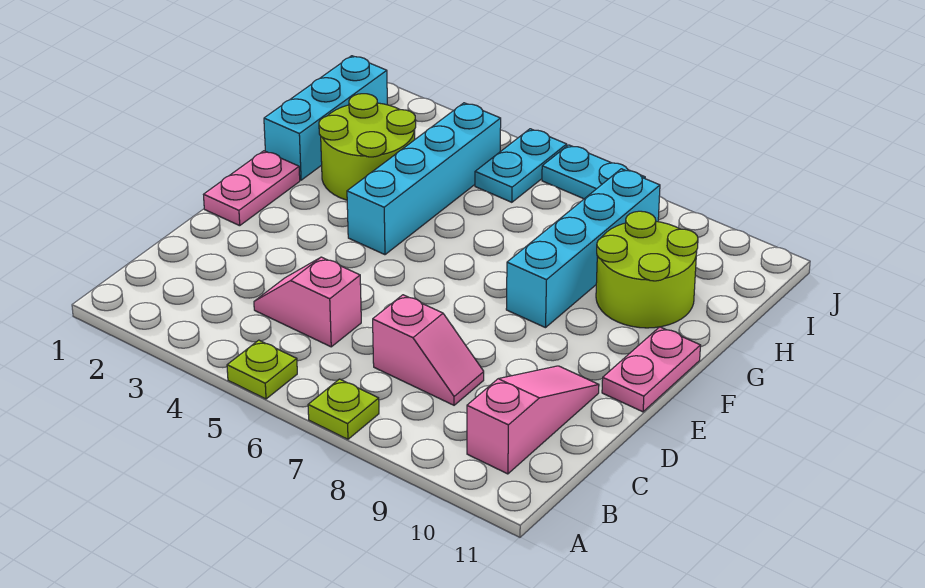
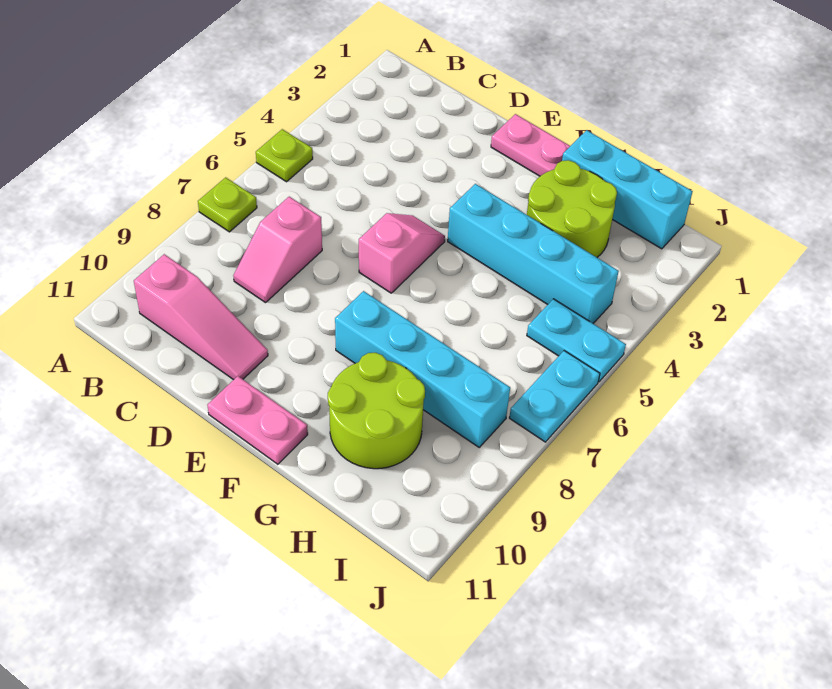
pink 1x2 slope [254,257,361,347] -> pink 1x2 slope moved to [359,213,445,293]

